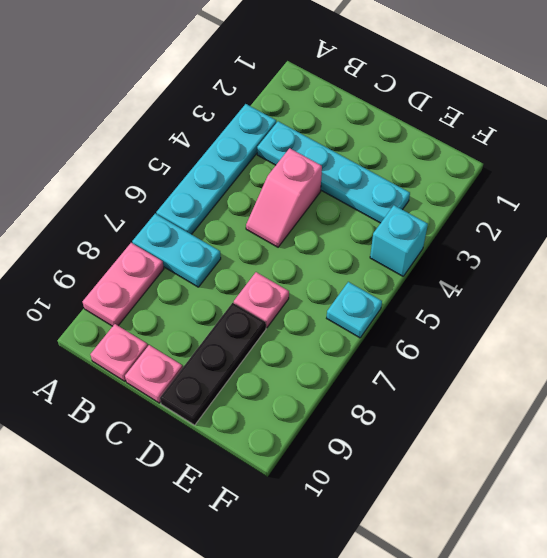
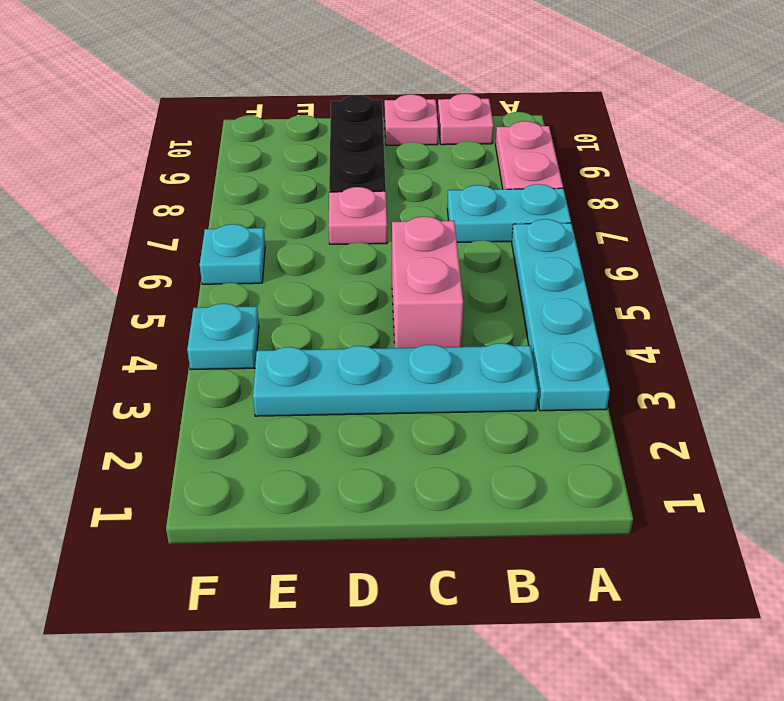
pink 1x2 slope [246,148,322,247] -> pink 1x2 brick [392,217,463,348]
cyan 1x1 brick [370,205,428,276] -> cyan 1x1 plate [187,304,259,370]

